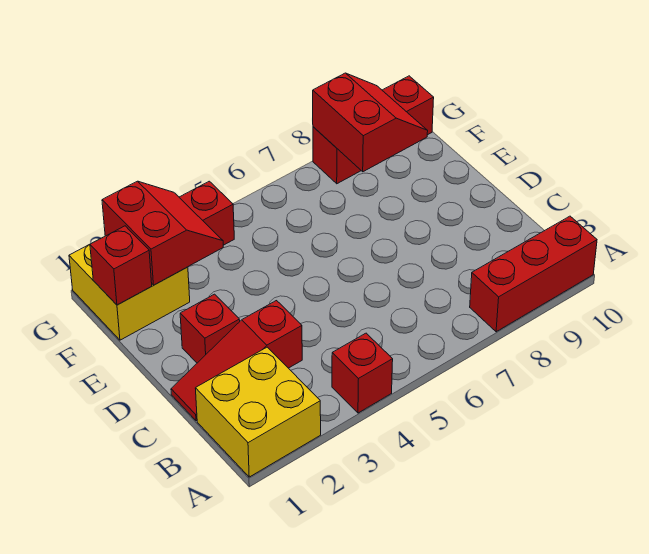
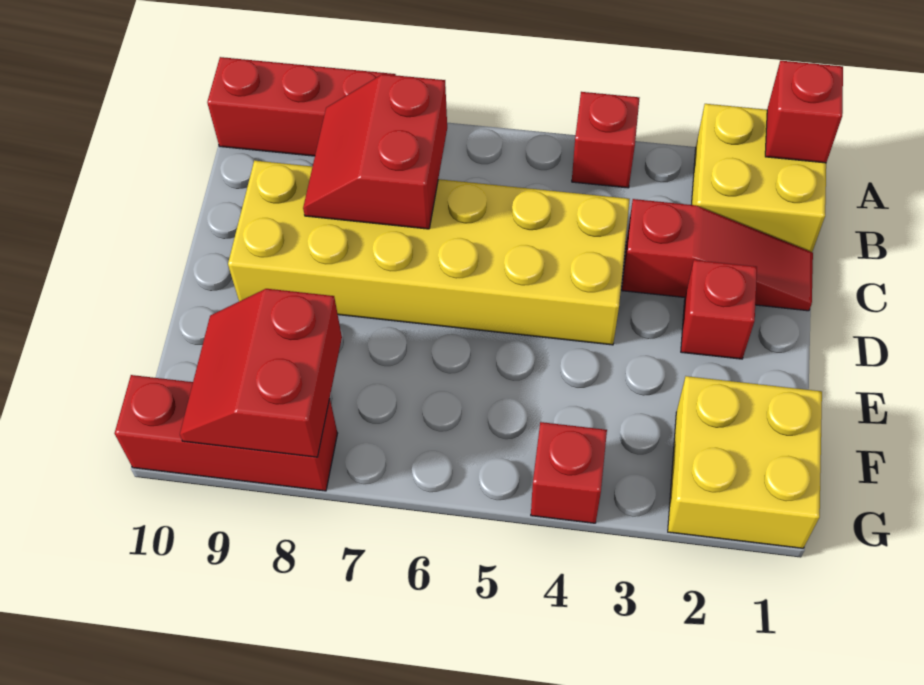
none -> yellow 2x6 brick [228,160,630,345]
red 1x1 brick [90,226,152,305] -> red 1x1 brick moved to [765,61,843,163]
red 2x2 slope [102,181,223,285] -> red 2x2 slope moved to [303,74,447,229]

